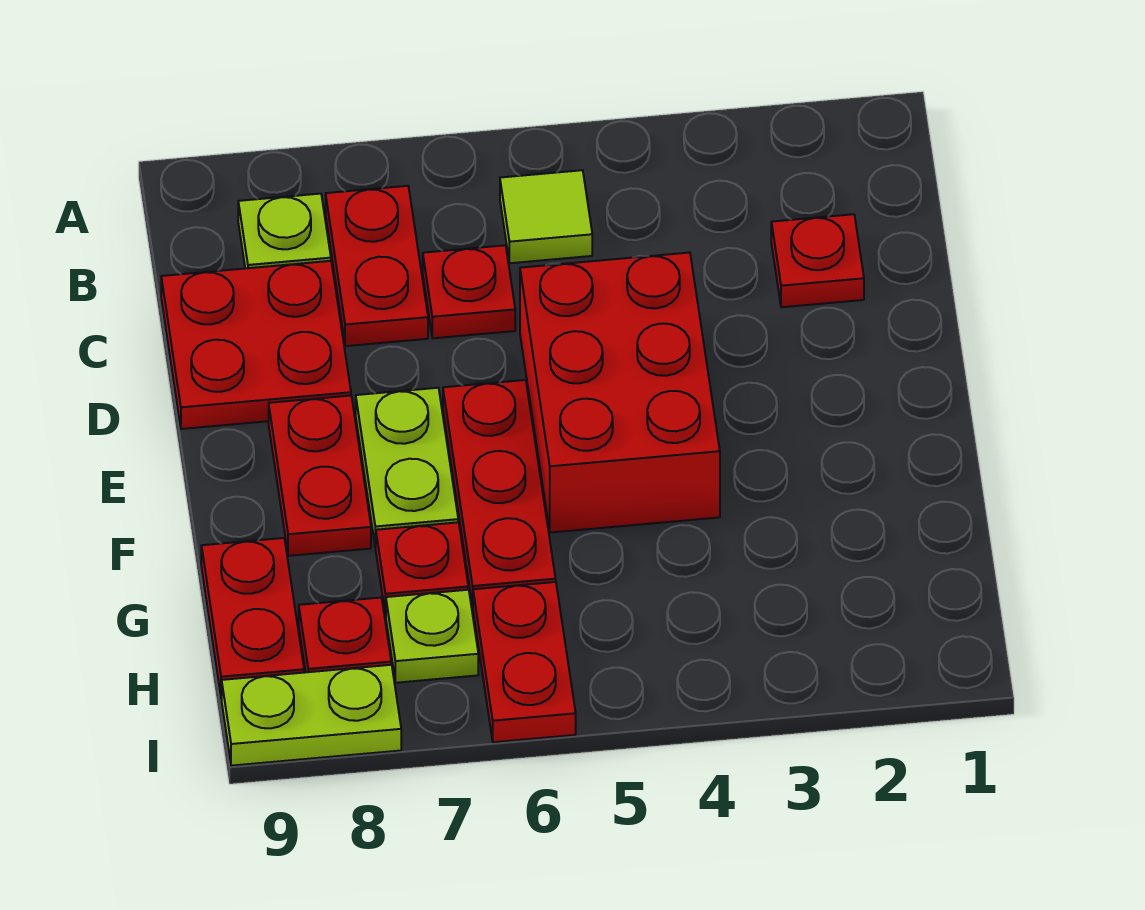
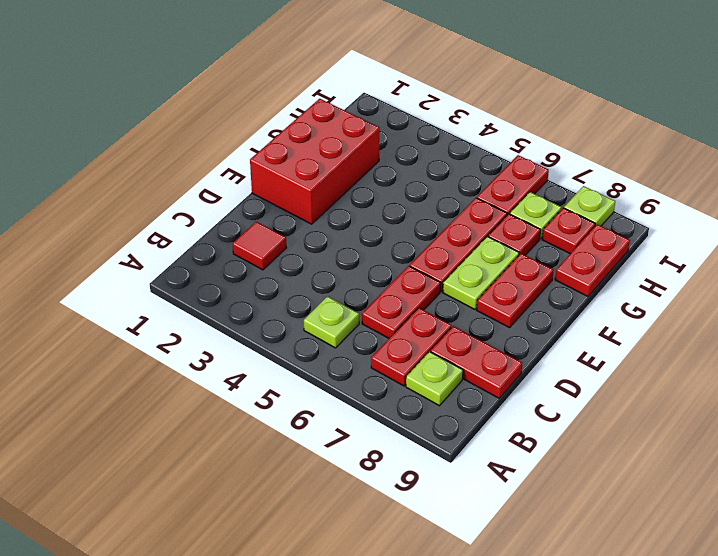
lime 1x1 tile [500,170,592,263] -> lime 1x1 plate [304,296,359,348]
red 1x1 plate [771,214,864,307] -> red 1x1 tile [233,222,286,270]
red 1x1 plate [423,245,515,338] -> red 1x2 plate [362,266,441,338]
red 2x2 plate [161,261,351,429] -> red 1x2 plate [431,326,522,398]
red 2x3 brick [520,253,720,533] -> red 2x3 brick moved to [250,99,380,224]
lime 1x2 plate [222,665,401,766] -> lime 1x1 plate [564,186,615,226]

